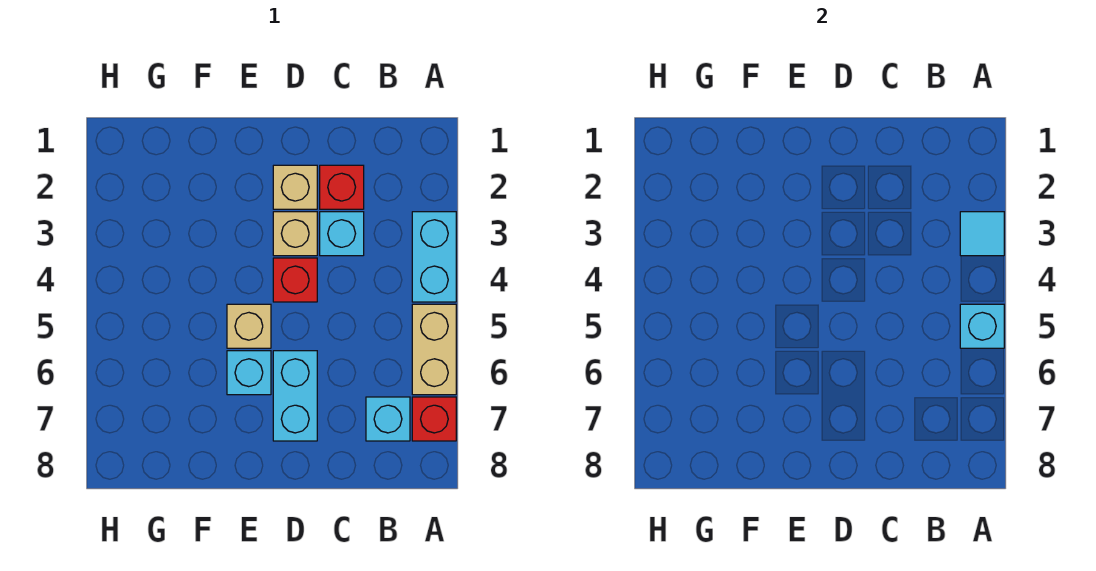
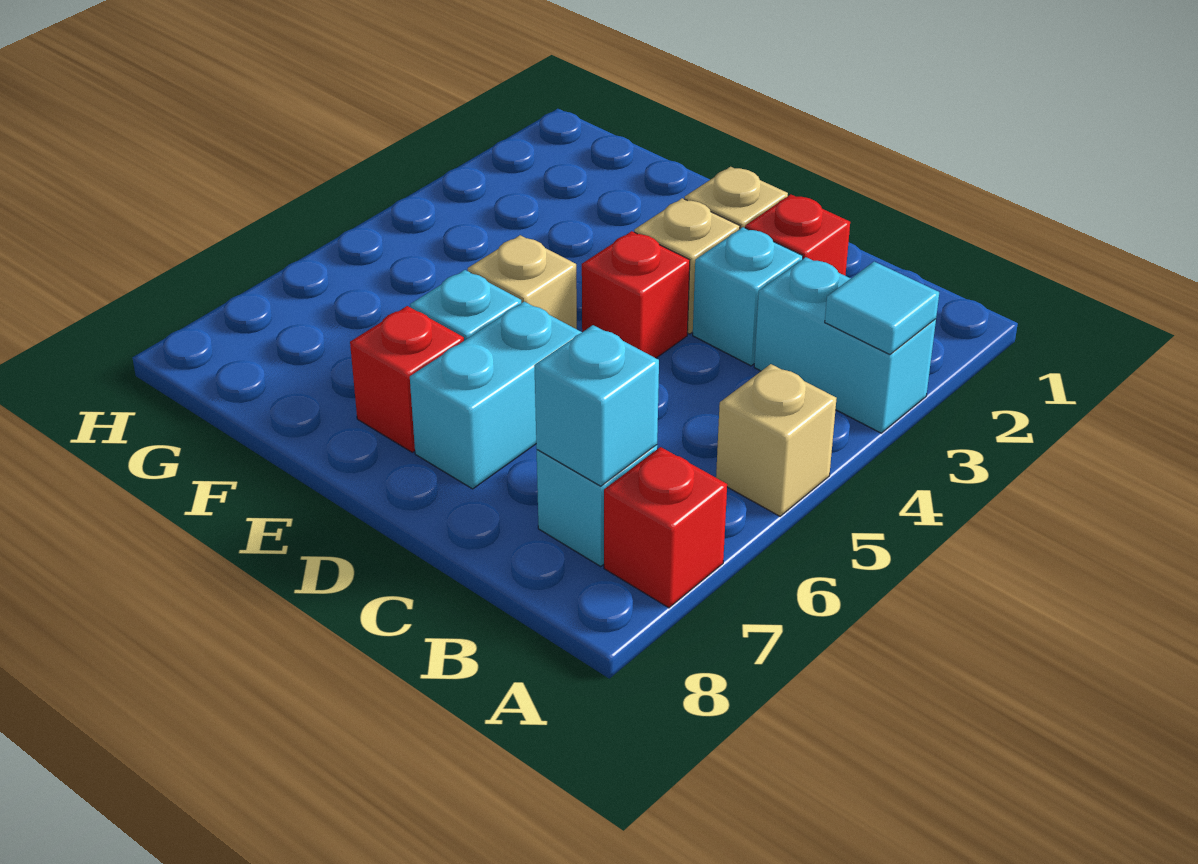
cyan 1x2 brick [412,212,456,302] -> cyan 1x2 brick turned to [754,257,936,433]
tan 1x2 brick [412,304,456,395] -> tan 1x1 brick [716,364,837,516]
cyan 1x1 brick [960,304,1004,348] -> cyan 1x1 brick moved to [534,325,659,486]
none -> red 1x1 brick [350,306,464,452]

